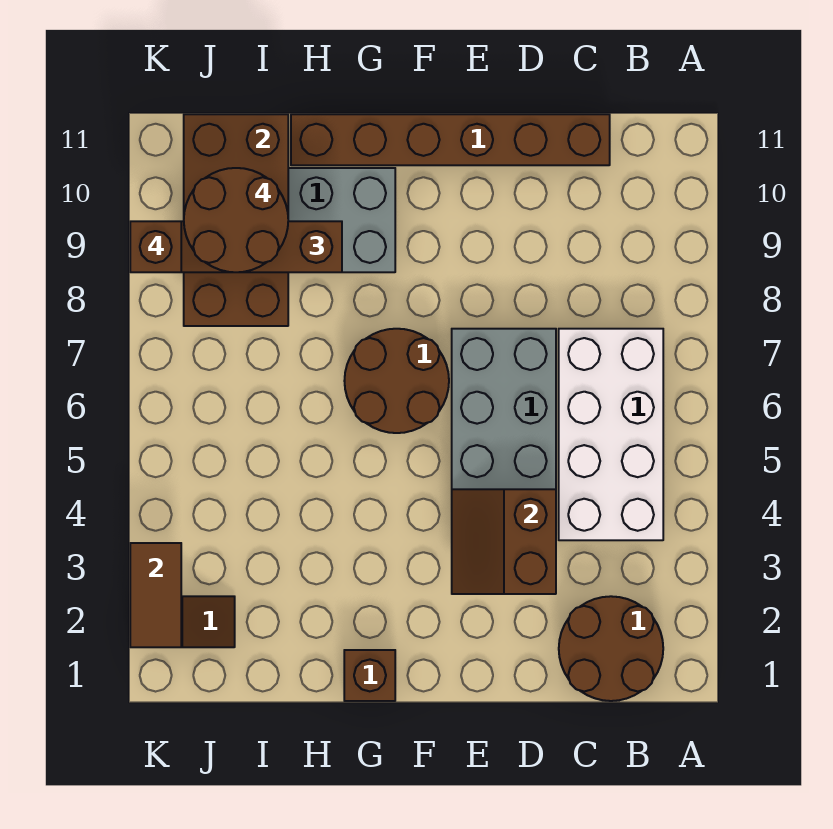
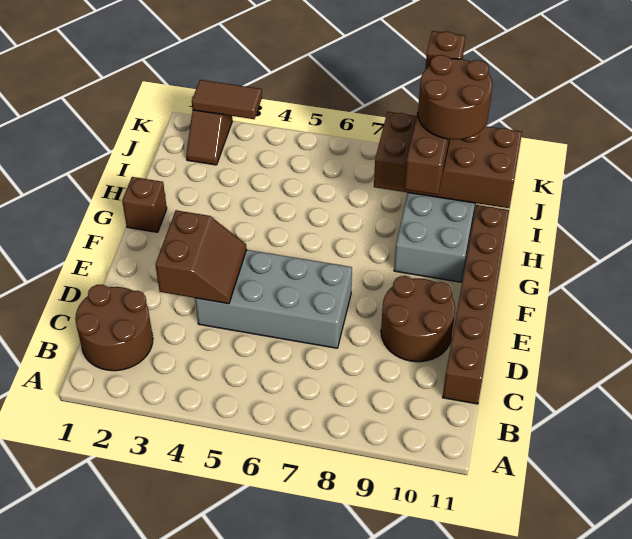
white 2x4 brick [559,329,663,540] -> none
brown 2x2 slope [452,489,556,594] -> brown 2x2 slope turned to [155,210,247,304]
brown 2x2 round brick [344,329,449,433] -> brown 2x2 round brick moved to [381,276,455,362]

